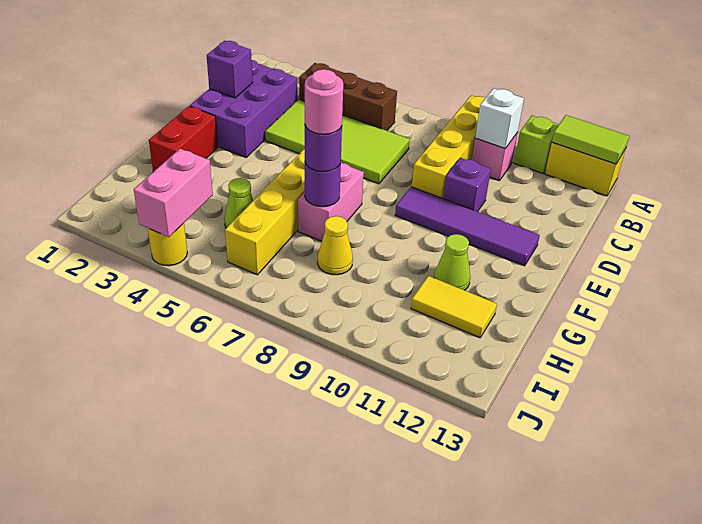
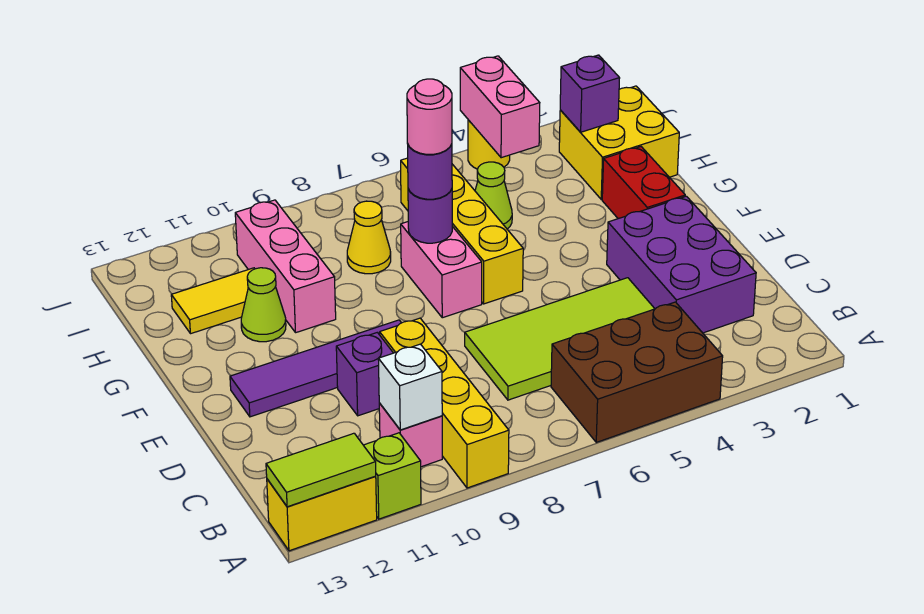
brown 1x3 brick [299,63,397,131] -> brown 2x3 brick [551,302,723,442]
purple 1x1 brick [207,41,253,98] -> purple 1x1 brick moved to [560,55,620,132]
none -> pink 1x3 brick [235,200,336,333]
none -> yellow 2x2 brick [559,86,679,199]

